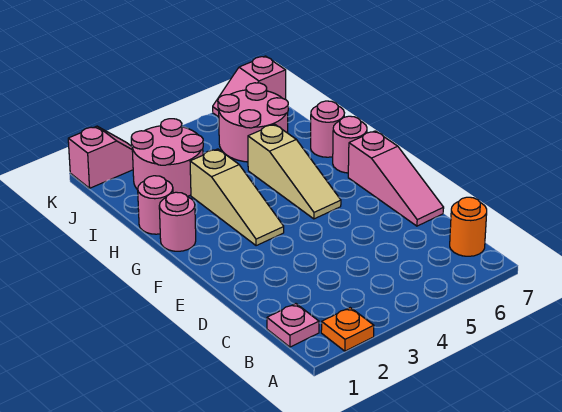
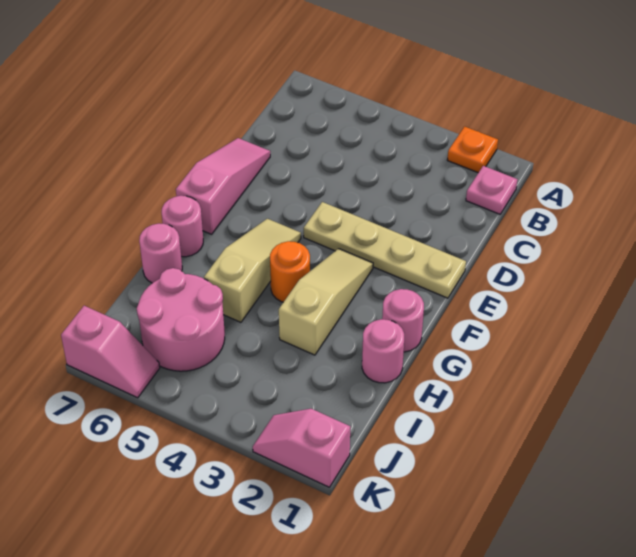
orange 1x1 round brick [450,197,487,256] -> orange 1x1 round brick moved to [270,241,310,302]
none -> tan 1x4 plate [304,202,466,298]
pink 2x2 round brick [131,119,203,196] -> none

